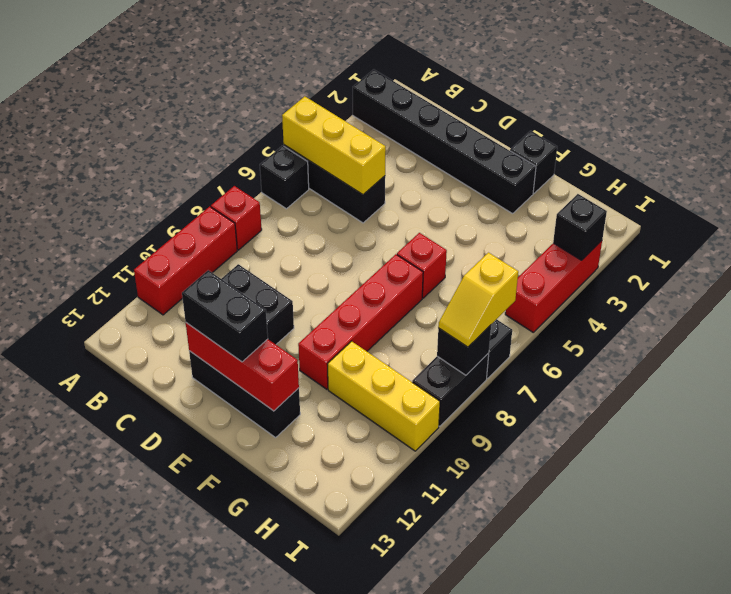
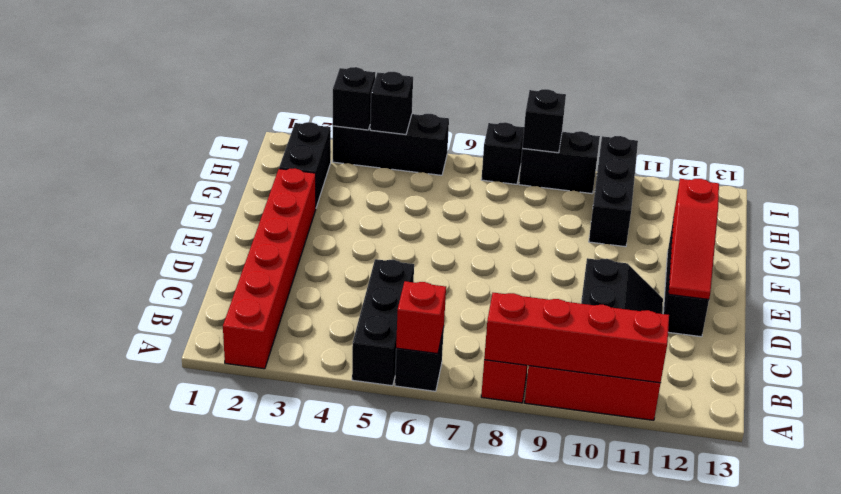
black 1x6 brick [353,70,536,214] -> red 1x6 brick [223,168,316,369]
yellow 1x3 brick [282,96,386,195] -> none
red 1x3 brick [186,323,299,411] -> red 1x3 slope [669,179,719,299]
black 1x2 brick [182,270,268,362] -> black 1x2 brick moved to [279,122,331,207]
black 1x1 brick [510,131,557,193] -> black 1x1 brick moved to [370,72,413,135]
red 1x1 brick [397,233,447,298] -> red 1x1 brick moved to [396,281,446,354]
red 1x4 brick [298,254,423,389] -> red 1x4 brick moved to [484,293,669,383]
yellow 1x3 brick [327,341,440,451] -> black 1x3 brick [589,136,638,247]
red 1x3 brick [505,241,602,332] -> black 1x3 brick [333,114,449,175]
yellow 1x2 slope [438,253,518,347] -> none

